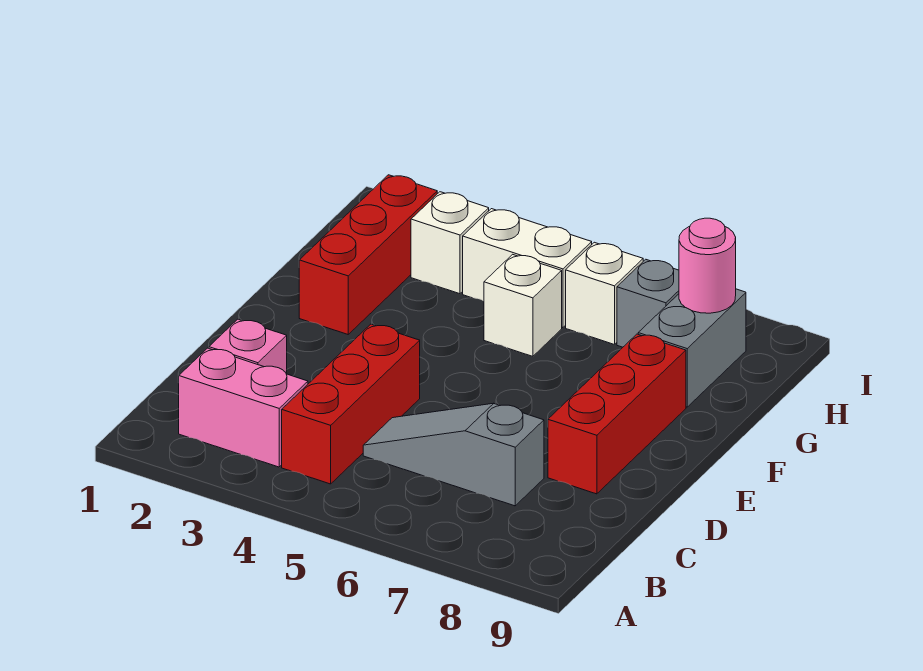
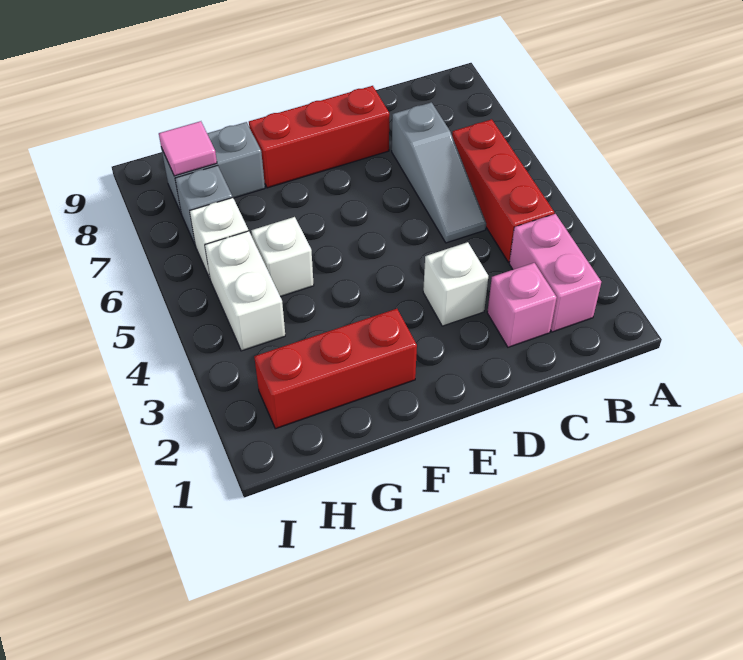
red 1x3 brick [282,324,420,484] -> red 1x3 brick turned to [452,119,554,262]
white 1x1 brick [411,192,489,294] -> white 1x1 brick moved to [423,242,488,326]
pink 1x1 round brick [679,218,736,313] -> pink 1x1 tile [159,121,217,176]

